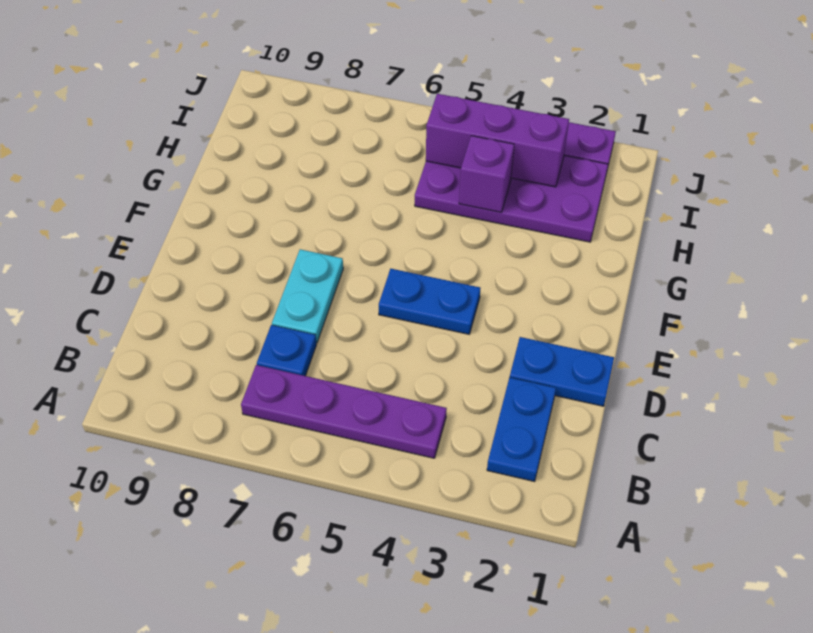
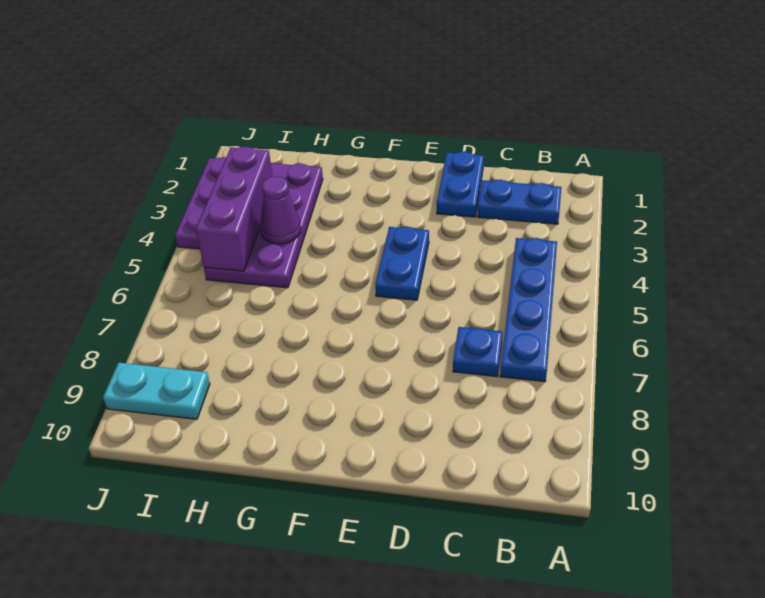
purple 1x4 plate [241,365,447,458] -> blue 1x4 plate [500,238,557,382]
cyan 1x2 plate [272,249,343,343] -> cyan 1x2 plate moved to [103,363,210,419]
purple 1x1 brick [459,136,514,212] -> purple 1x1 cone [260,176,301,244]

